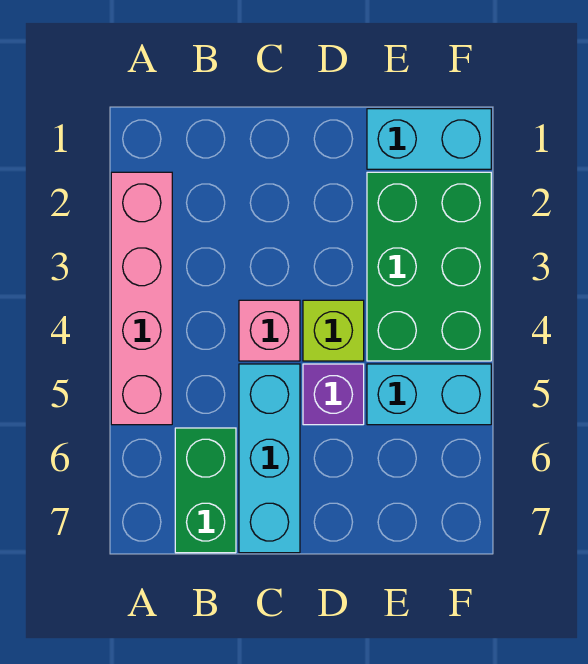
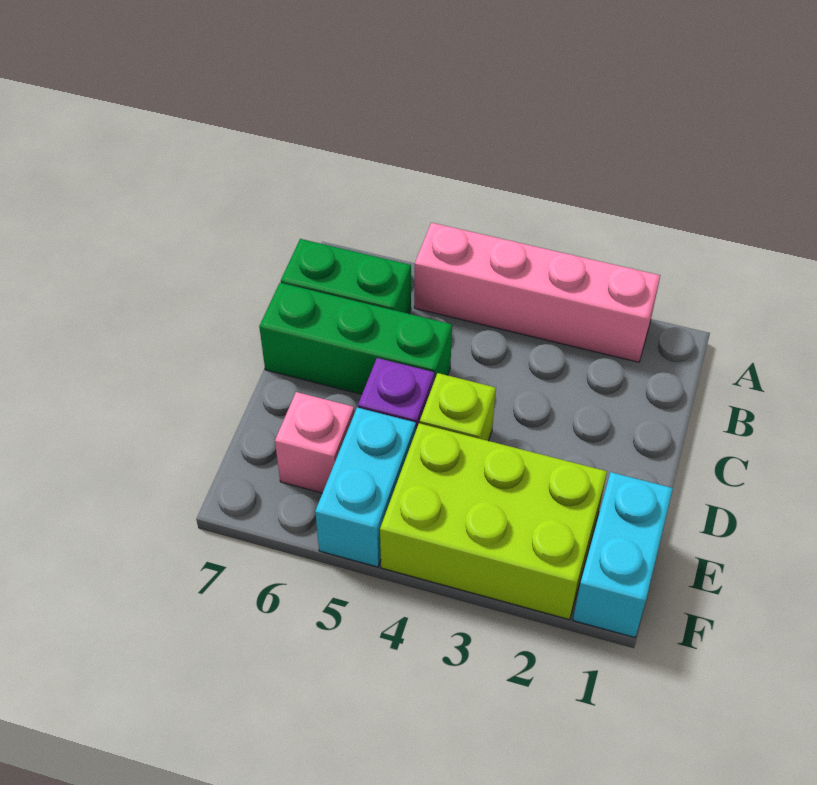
pink 1x1 brick [239,300,300,361] -> pink 1x1 brick moved to [275,392,354,493]
cyan 1x3 brick [239,364,300,553] -> green 1x3 brick [259,283,452,394]
green 2x3 brick [367,172,491,361] -> lime 2x3 brick [380,423,607,619]

